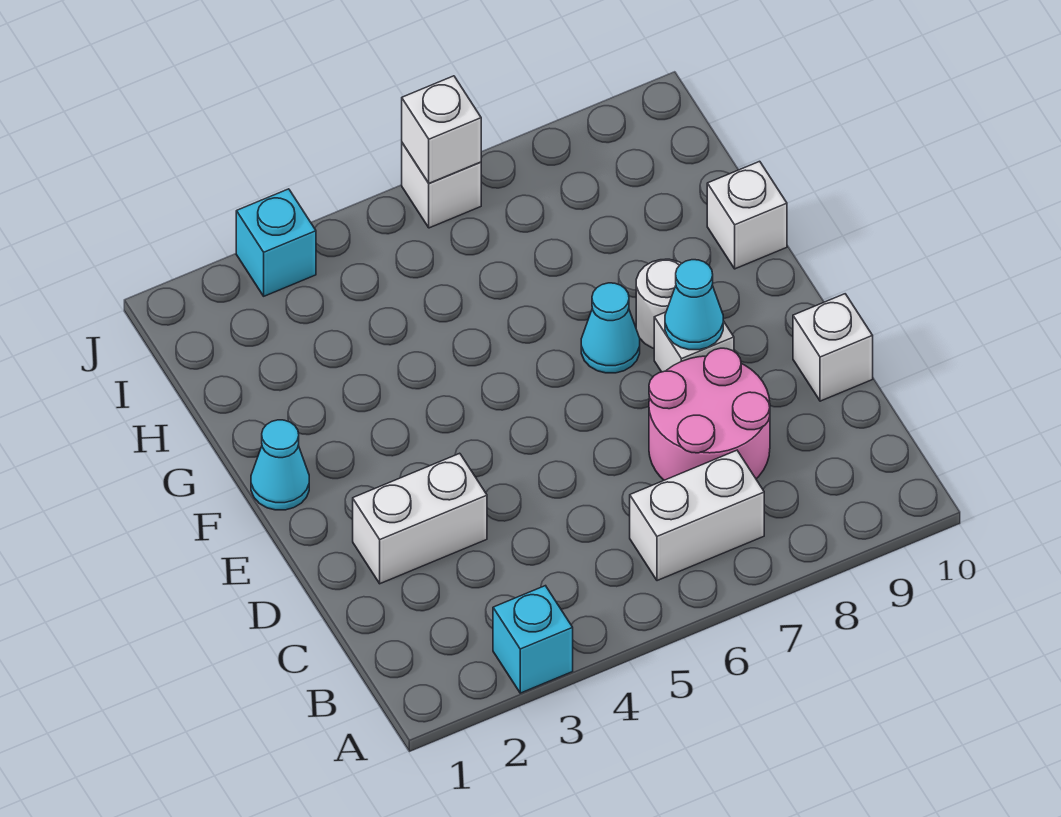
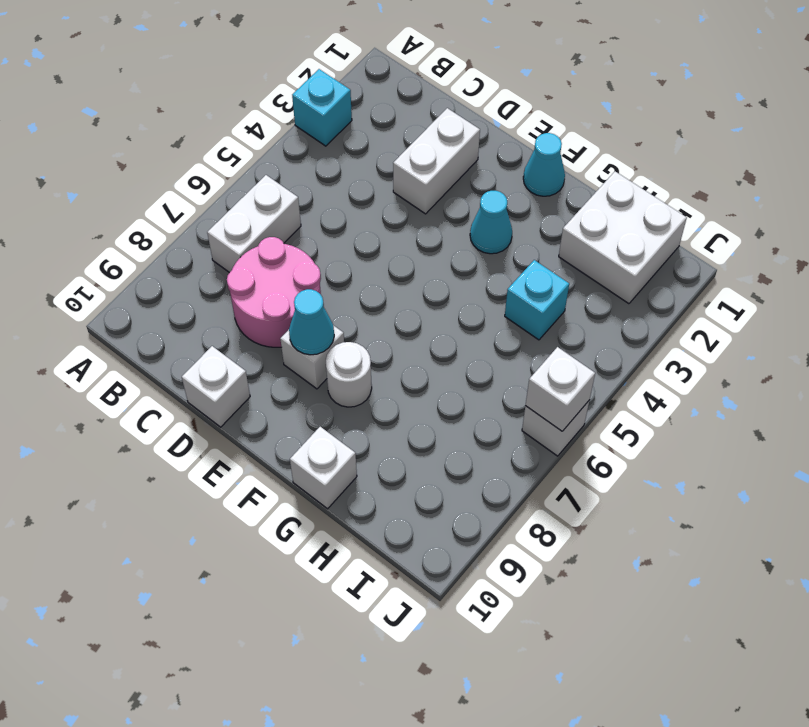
cyan 1x1 cone [581,283,640,373] -> cyan 1x1 cone moved to [470,191,512,254]
none -> white 2x2 brick [559,172,687,304]
cyan 1x1 brick [236,189,316,296] -> cyan 1x1 brick moved to [505,260,569,340]

